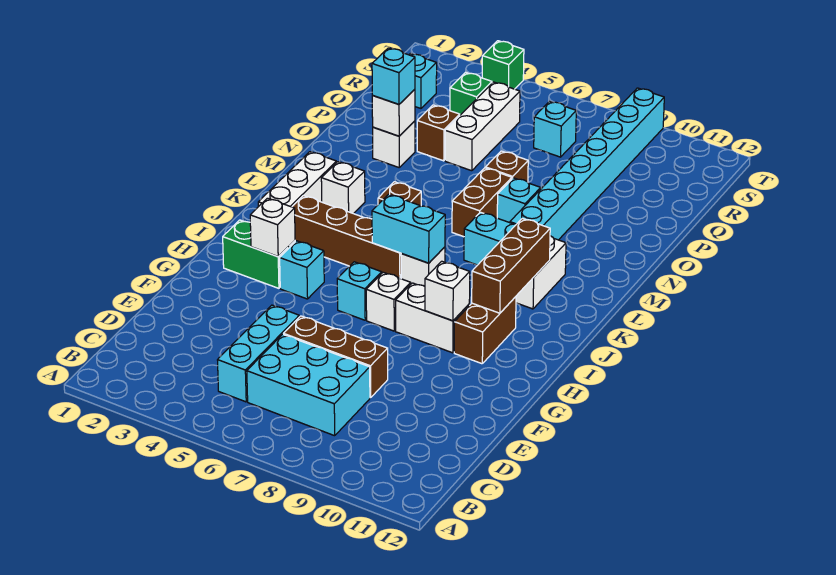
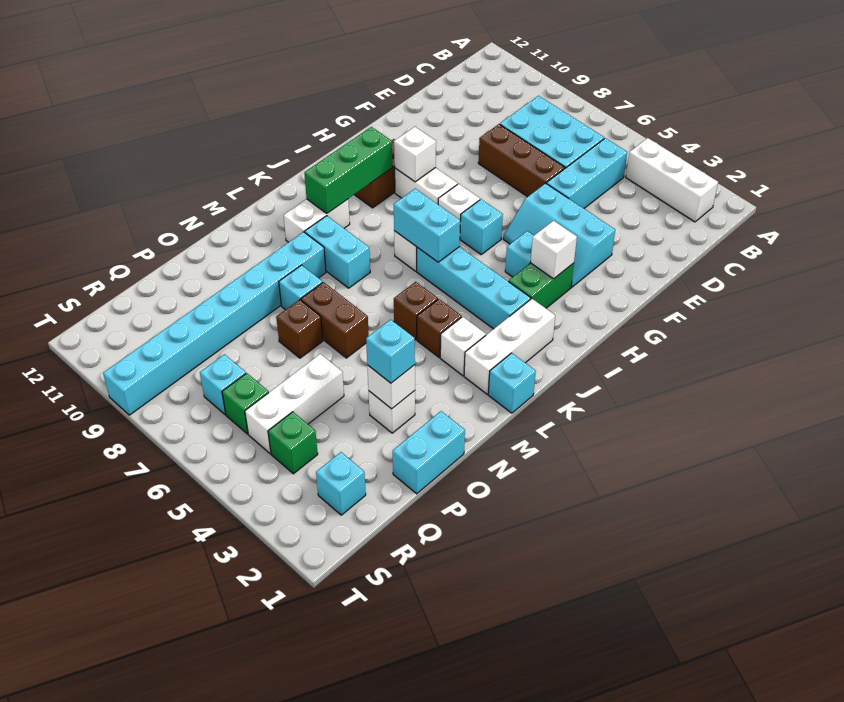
none -> white 1x3 brick [626,138,718,222]
none -> cyan 2x3 slope [503,183,615,287]
green 1x2 brick [223,220,295,288] -> green 1x2 brick turned to [509,263,574,308]
brown 1x3 brick [472,218,550,313] -> green 1x3 brick [304,127,393,213]
brown 1x4 brick [292,196,401,279] -> cyan 1x4 brick [417,247,531,329]
none -> cyan 1x1 brick [488,353,536,413]
brown 1x2 brick [452,168,512,237] -> brown 1x2 brick turned to [301,282,369,358]
none -> cyan 1x2 brick [393,411,465,494]
brown 1x1 brick [417,105,460,161] -> brown 1x1 brick moved to [417,299,462,357]
green 1x1 brick [482,41,524,89] -> green 1x1 brick moved to [222,373,269,434]

